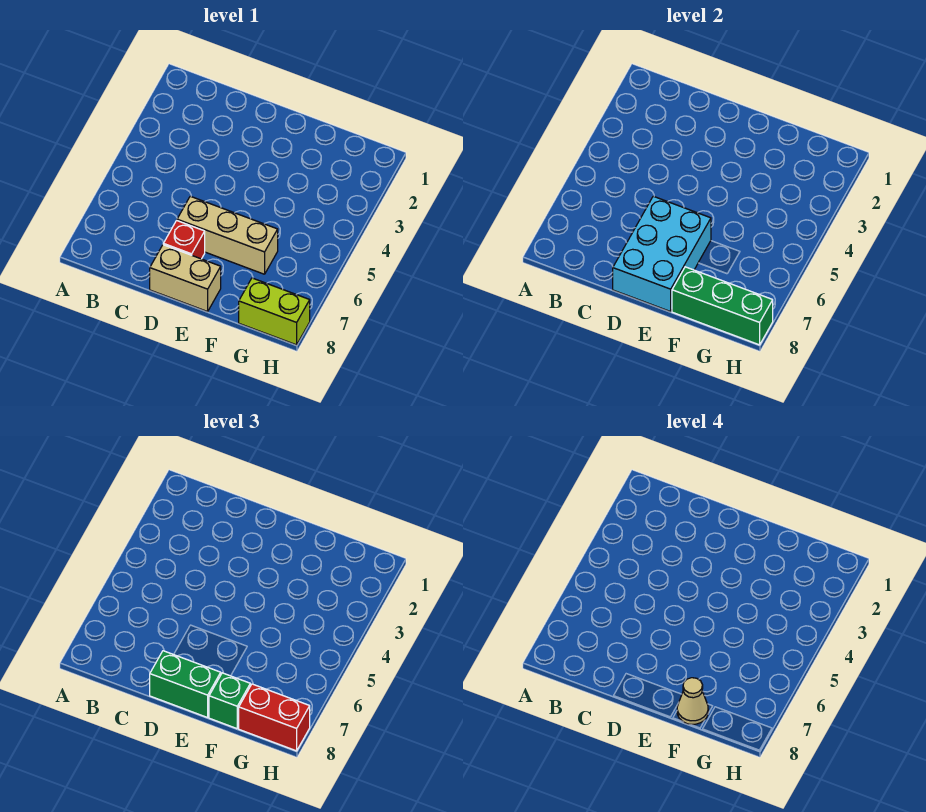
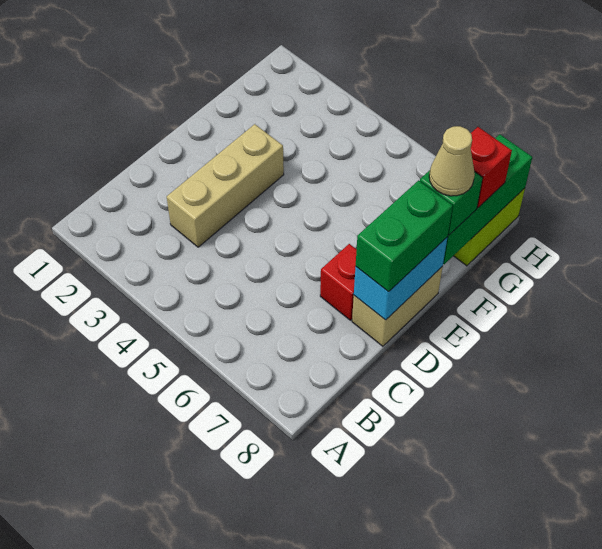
tan 1x3 brick [177,196,278,274] -> tan 1x3 brick moved to [167,124,284,247]
cyan 2x3 brick [613,196,711,312] -> cyan 1x2 brick [354,238,447,320]
red 1x2 brick [239,684,310,751] -> red 1x1 brick [471,127,512,207]

